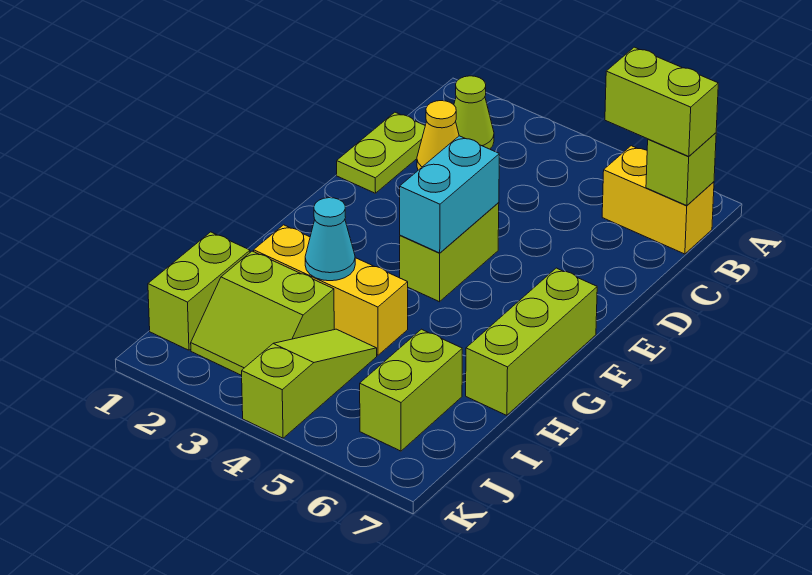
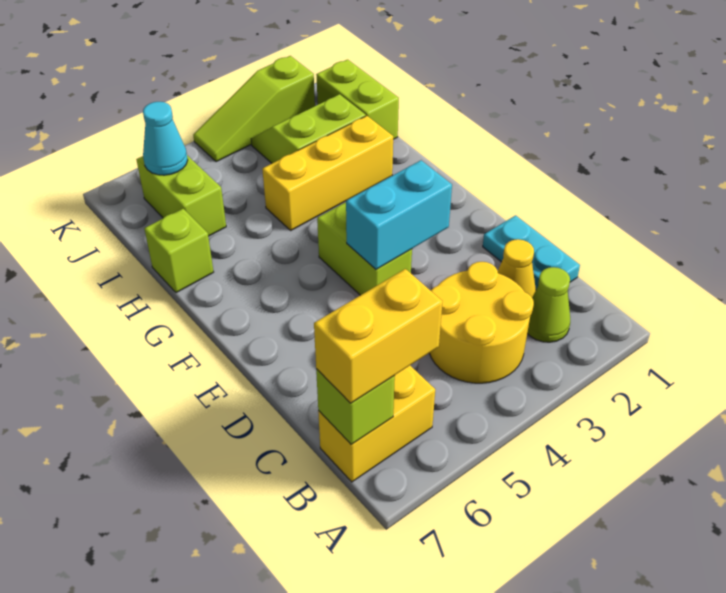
none -> yellow 2x2 round brick [429,262,534,383]
lime 1x2 brick [605,47,718,156] -> yellow 1x2 brick [314,269,443,403]
lime 1x2 plate [337,112,425,193] -> cyan 1x2 plate [483,215,580,289]
cyan 1x2 brick [400,136,499,253] -> cyan 1x2 brick turned to [346,160,452,270]
lime 1x3 brick [466,268,597,415] -> lime 1x1 brick [144,209,214,293]
cyan 1x1 cone [305,198,355,281] -> cyan 1x1 cone moved to [143,102,188,175]
lime 1x3 slope [242,329,377,438] -> lime 1x3 slope turned to [193,56,315,162]

